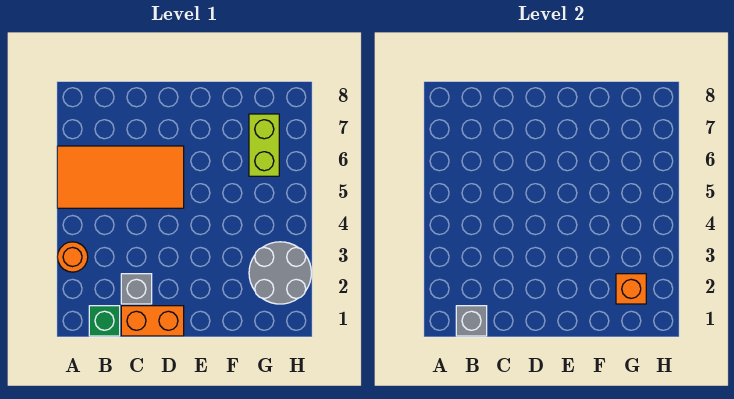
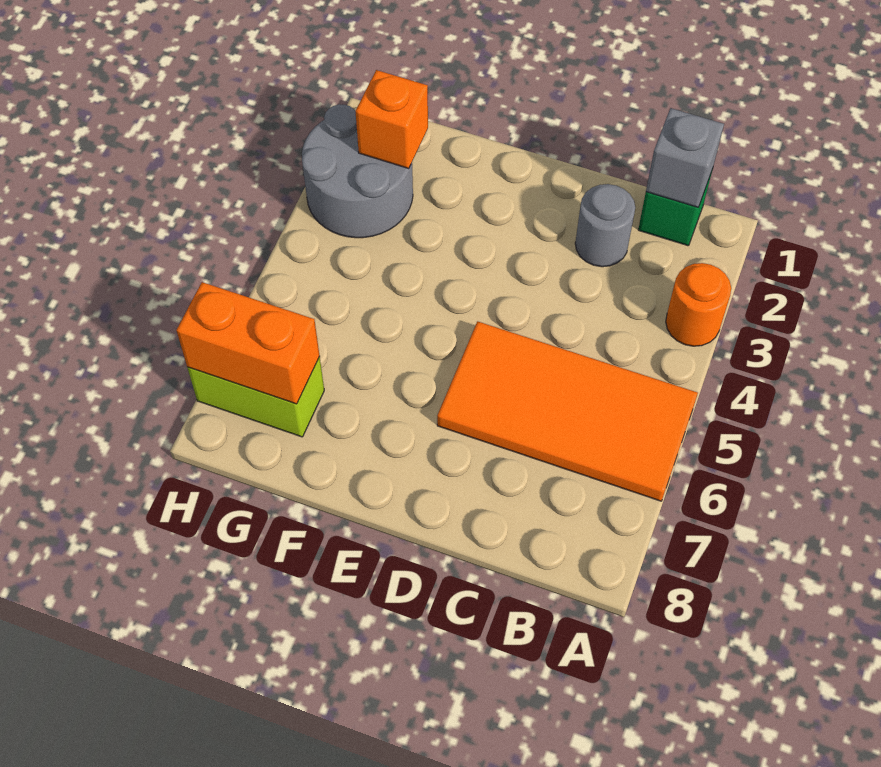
orange 1x2 brick [121,306,184,336] -> orange 1x2 brick moved to [176,282,320,404]
grey 1x1 brick [121,274,152,304] -> grey 1x1 round brick [575,184,635,267]
lime 1x2 brick [249,114,279,176] -> lime 1x2 brick turned to [187,357,324,437]

